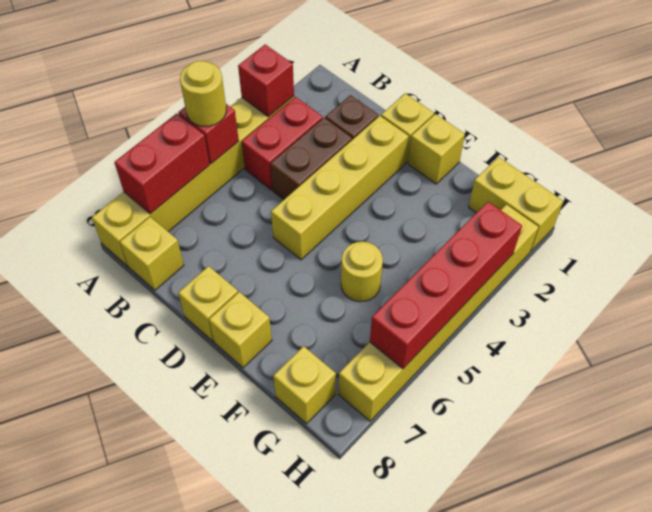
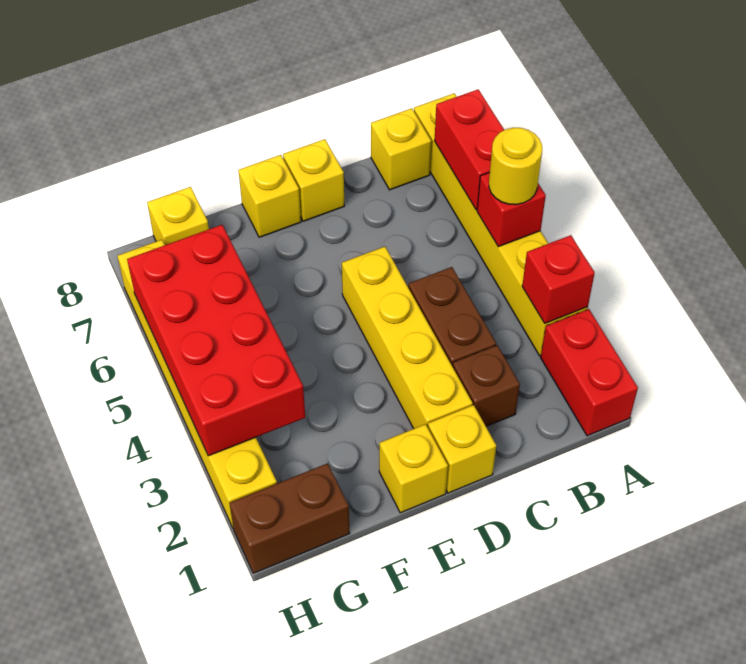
red 1x2 brick [242,97,323,190] -> red 1x2 brick moved to [541,309,638,436]
yellow 1x1 round brick [341,242,383,302] -> none
yellow 1x2 brick [469,157,563,252] -> brown 1x2 brick [230,463,350,573]
red 1x4 brick [370,202,522,369] -> red 2x4 brick [127,225,305,456]

